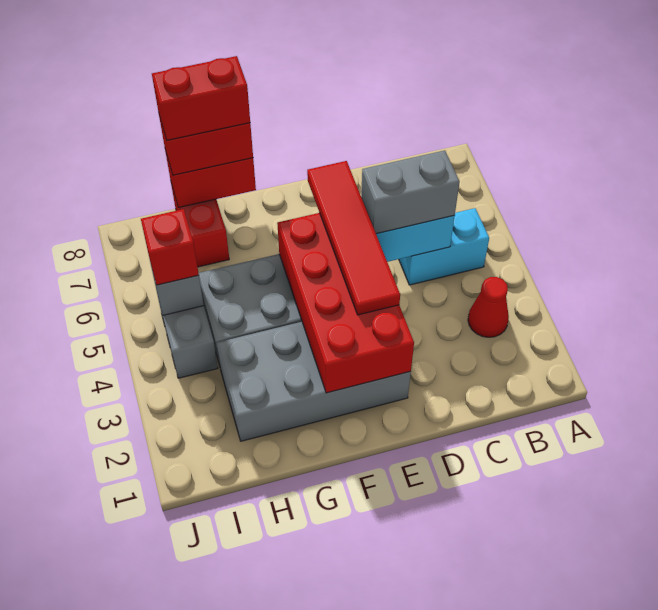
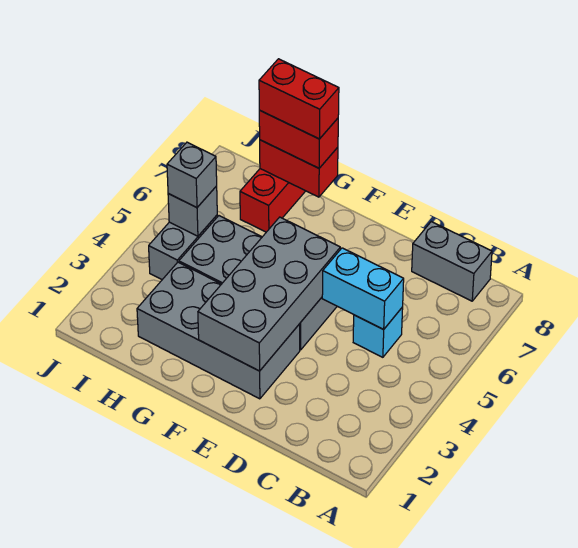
red 1x1 cone [468,277,509,337] -> none
cyan 1x2 brick [399,208,489,285] -> cyan 1x1 brick [353,307,403,357]
grey 1x2 brick [361,151,460,234] -> grey 1x2 brick moved to [412,222,492,301]
red 2x4 brick [277,213,414,393] -> grey 2x4 brick [198,217,340,371]
red 1x4 tile [307,161,400,315] -> none
red 1x1 brick [141,209,199,285] -> grey 1x1 brick [167,142,217,208]

